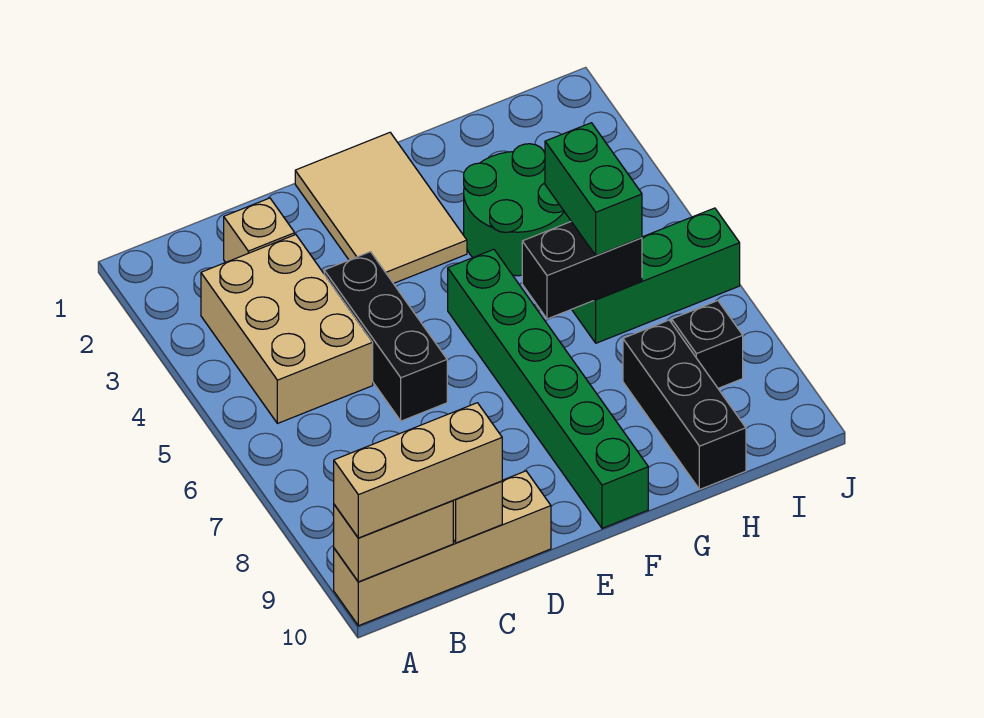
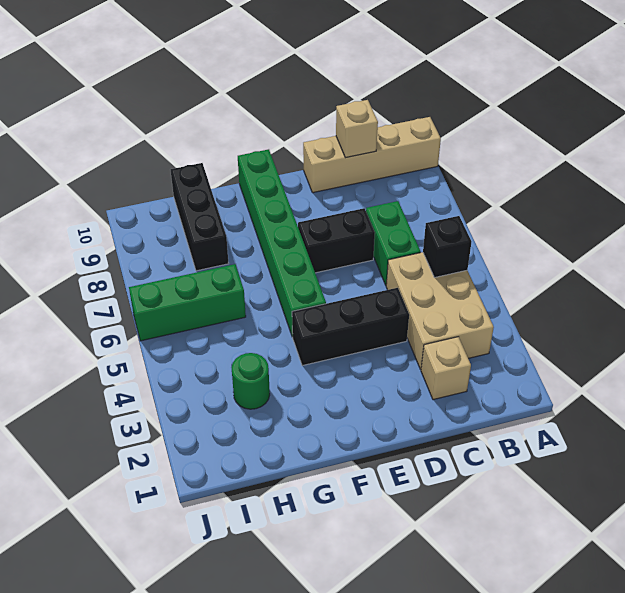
tan 1x2 brick [334,501,453,582] -> none
tan 1x3 brick [334,403,502,538] -> none
black 1x3 brick [324,252,447,421] -> black 1x3 brick turned to [292,288,409,366]
tan 2x3 tile [295,133,467,284] -> none
green 2x2 round brick [464,144,571,276] -> green 1x1 round brick [231,353,270,409]
black 1x2 brick [522,222,642,319] -> black 1x2 brick moved to [298,208,375,273]
green 1x2 brick [545,123,642,256] -> green 1x2 brick moved to [366,201,421,285]
black 1x1 brick [672,301,743,388] -> black 1x1 brick moved to [423,216,471,278]

